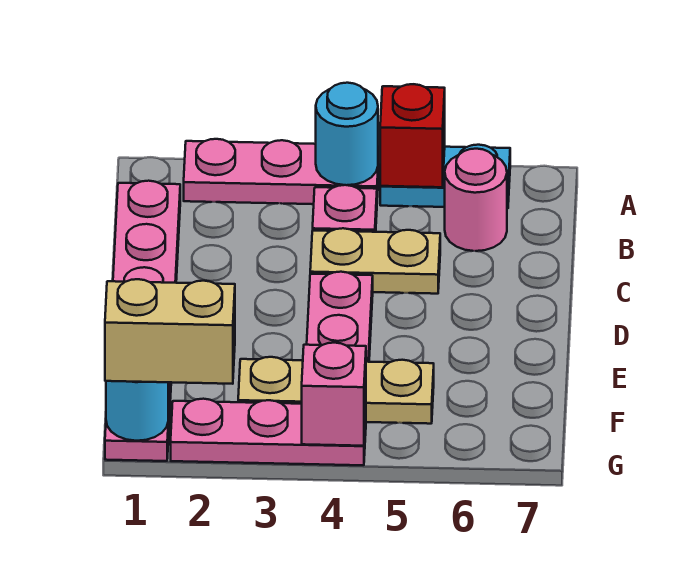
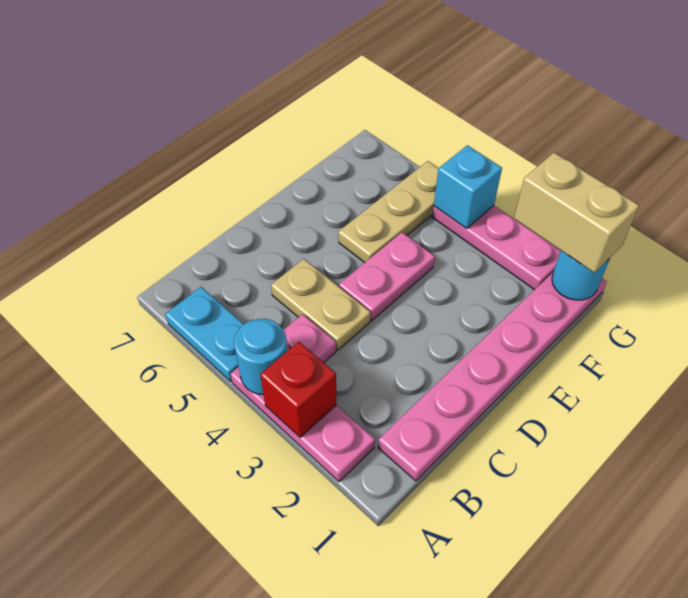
red 1x1 brick [380,84,445,187] -> red 1x1 brick moved to [260,342,336,437]
pink 1x1 round brick [445,149,507,251] -> none
tan 1x3 plate [238,357,434,424] -> tan 1x3 plate turned to [338,161,438,263]
pink 1x1 brick [302,343,366,446] -> cyan 1x1 brick [434,145,502,229]

